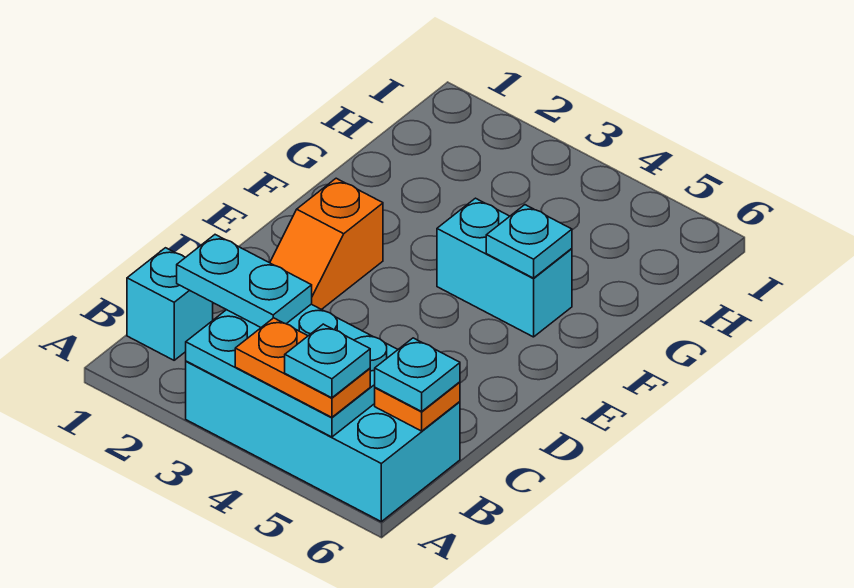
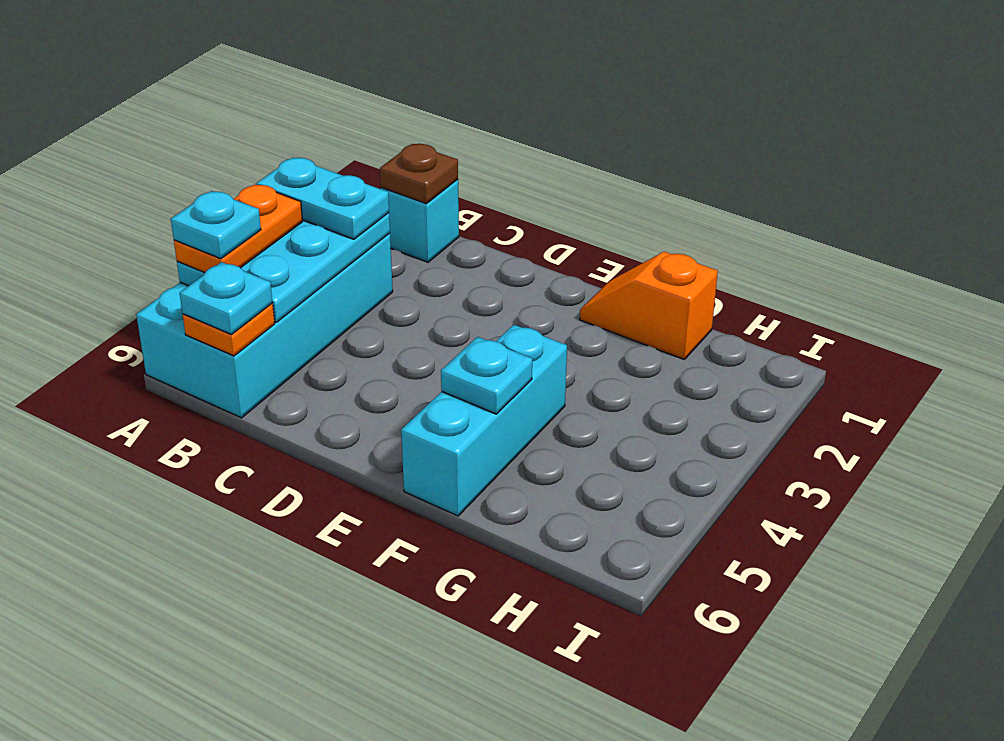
none -> brown 1x1 plate [380,144,458,204]
cyan 1x2 plate [177,235,312,327] -> cyan 1x2 plate turned to [257,158,389,239]
orange 1x2 slope [270,178,383,310] -> orange 1x2 slope moved to [580,252,718,360]
cyan 1x2 brick [437,198,572,337] -> cyan 1x3 brick [401,325,567,516]

